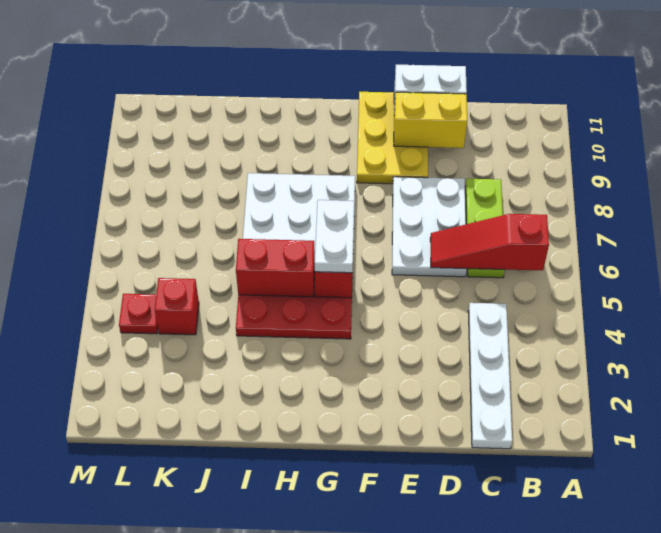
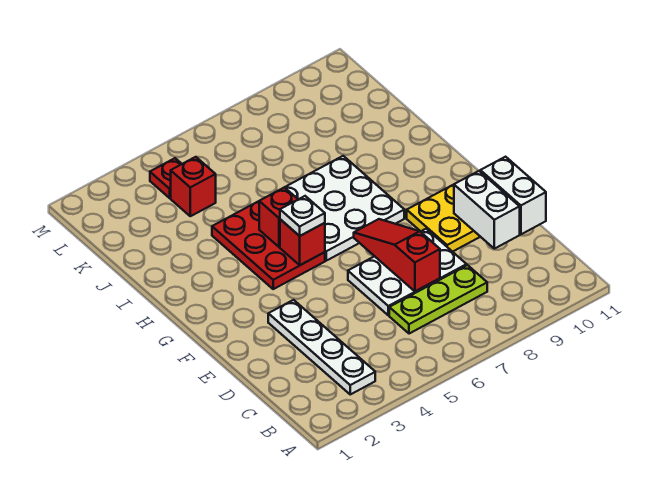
red 1x3 slope [430,214,549,270] -> red 1x3 slope moved to [354,219,440,291]
white 1x4 plate [468,303,512,449] -> white 1x4 plate turned to [268,300,375,394]
yellow 1x2 brick [394,92,467,148] -> white 1x2 brick [454,171,520,249]
white 1x2 plate [315,200,354,273] -> white 1x1 plate [280,196,325,236]
red 1x2 brick [236,239,315,297] -> red 1x1 brick [259,187,298,247]

